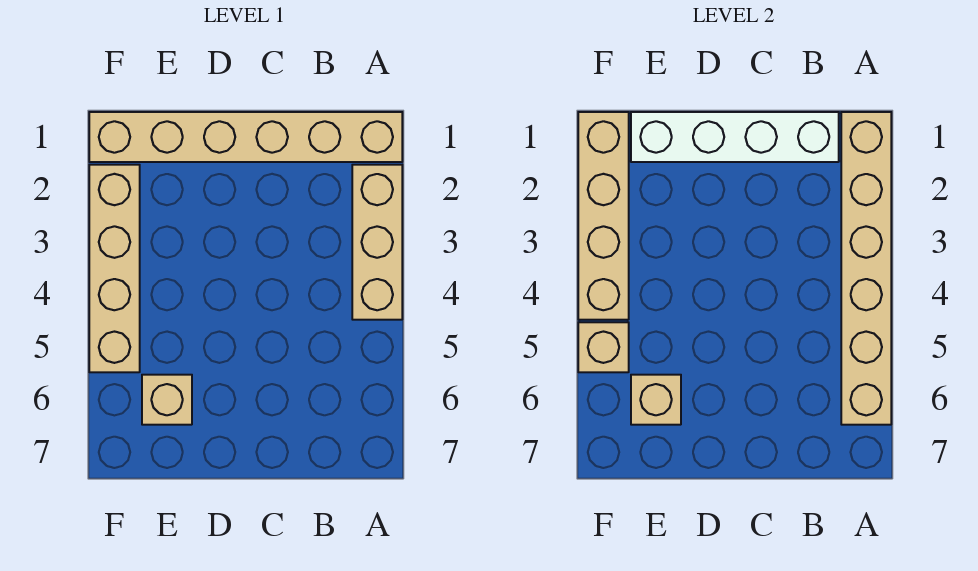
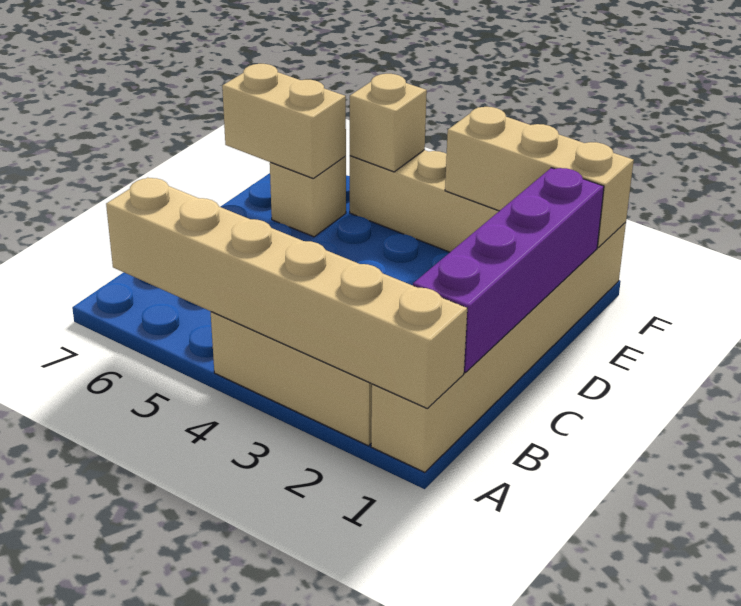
white 1x4 brick [631,112,839,162] -> purple 1x4 brick [413,168,604,373]
tan 1x1 brick [631,375,681,425] -> tan 1x2 brick [222,64,346,178]
tan 1x4 brick [578,112,629,320] -> tan 1x3 brick [445,107,634,247]

